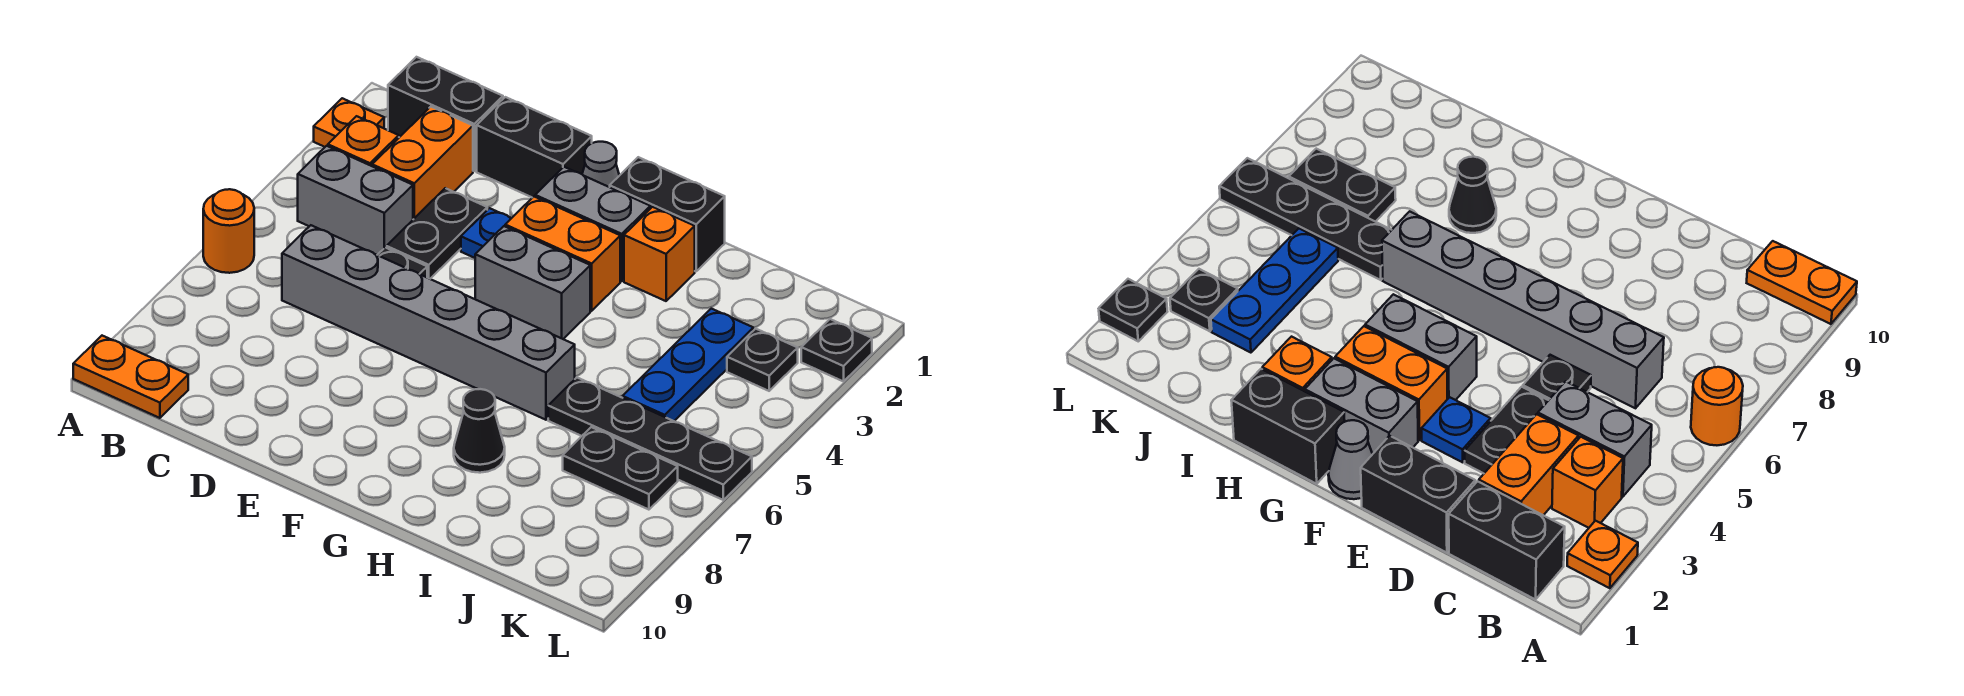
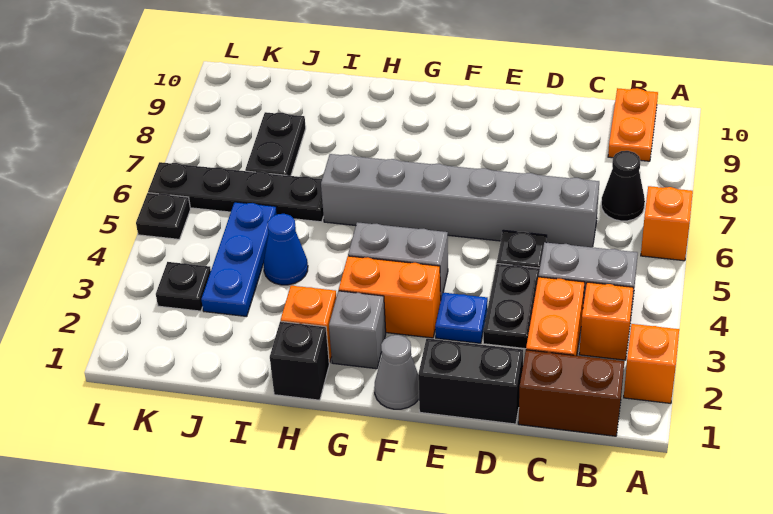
orange 1x1 plate [314,98,384,147] -> orange 1x1 brick [624,324,679,403]
orange 1x1 round brick [203,189,254,273] -> orange 1x1 brick [641,186,693,261]
orange 1x2 plate [73,336,188,418] -> orange 1x2 plate turned to [608,88,658,161]
black 1x2 brick [388,57,503,171] -> brown 1x2 brick [518,350,624,436]
grey 1x2 brick [535,167,650,281] -> grey 1x1 brick [329,291,386,369]
black 1x2 brick [610,157,725,271] -> black 1x1 brick [270,321,329,400]
black 1x1 cone [454,389,505,473] -> black 1x1 cone moved to [601,151,645,221]
none -> blue 1x1 cone [263,214,308,285]
black 1x2 plate [563,427,678,510] -> black 1x2 plate turned to [245,112,306,176]
black 1x1 plate [801,319,872,381] -> black 1x1 plate moved to [136,193,190,239]

